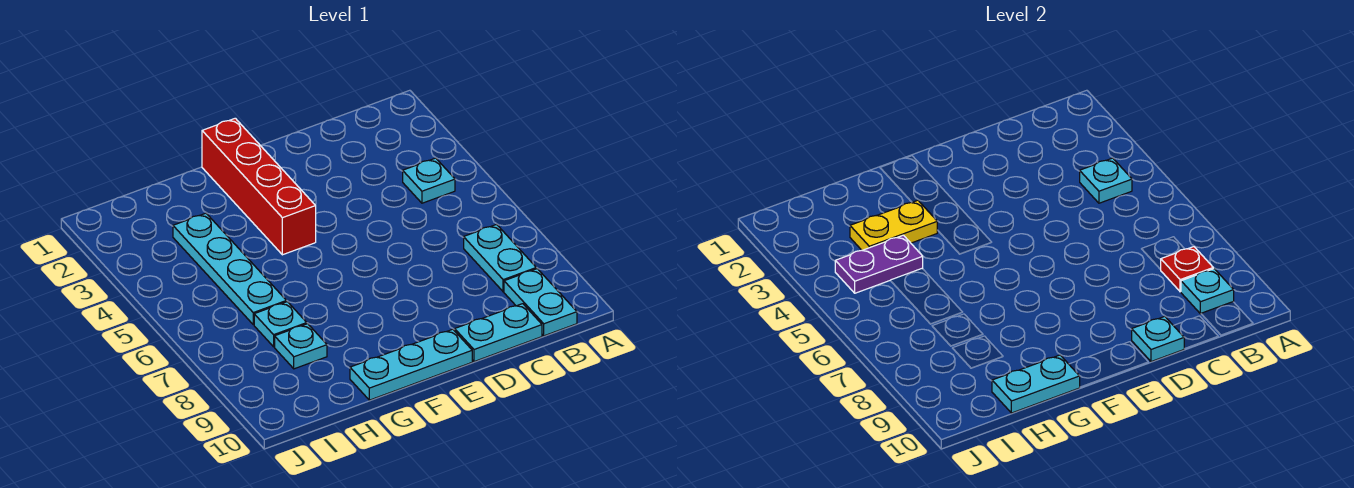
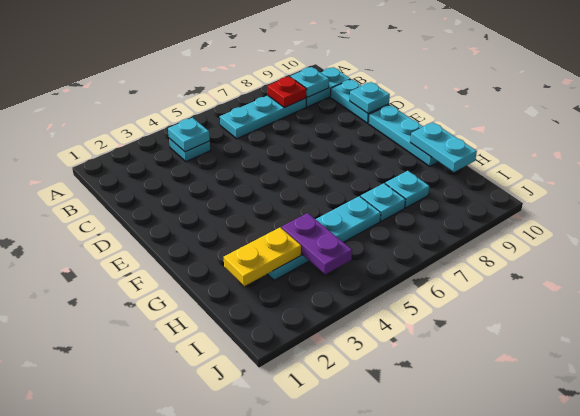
cyan 1x2 plate [464,224,536,292] -> cyan 1x3 plate [220,96,306,139]
red 1x4 brick [202,118,316,255] -> none
yellow 1x2 plate [850,200,937,250] -> yellow 1x2 plate turned to [224,227,301,286]

